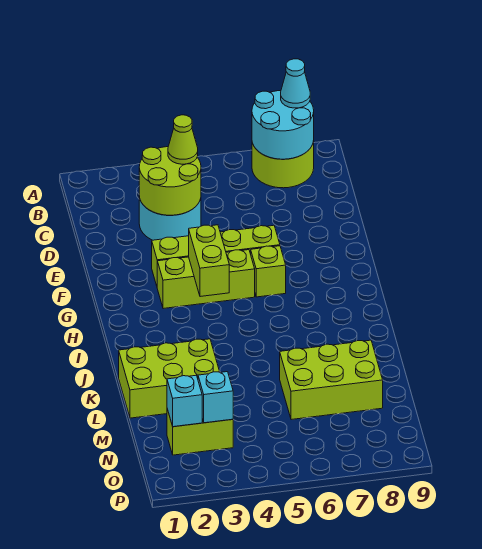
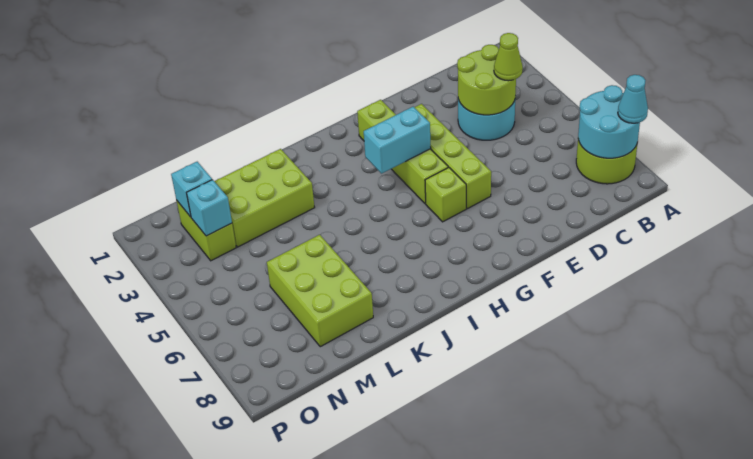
lime 1x3 brick [157,250,255,309] -> lime 1x4 brick [357,100,448,204]
lime 1x2 brick [189,225,229,297] -> cyan 1x2 brick [364,107,431,174]
lime 2x3 brick [119,339,220,418] -> lime 2x3 brick turned to [214,149,315,247]

